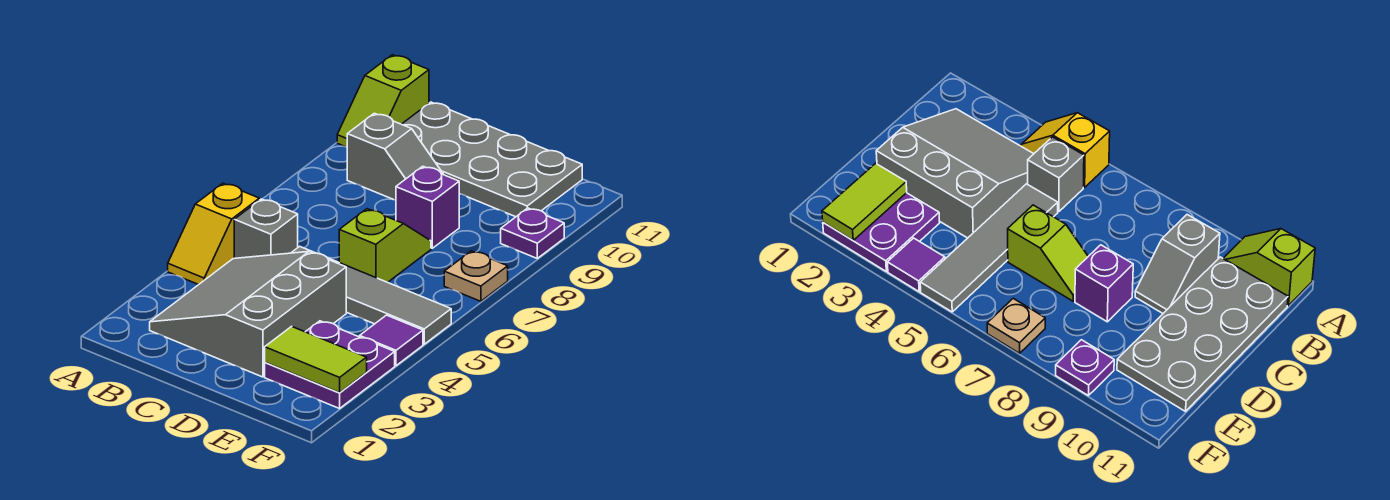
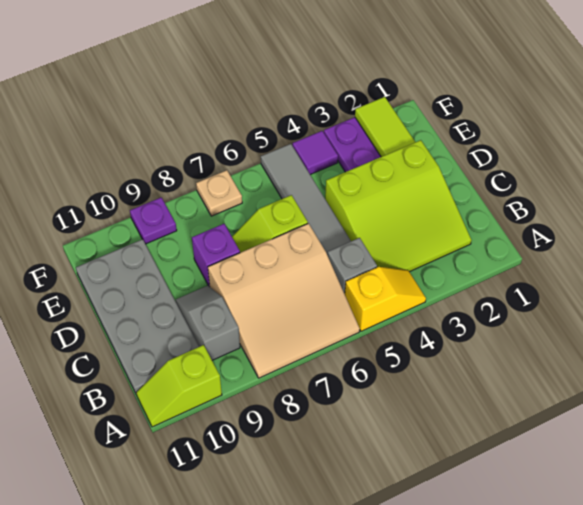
none -> tan 3x3 slope [208,223,360,378]
lime 1x2 slope [337,55,429,147] -> lime 1x2 slope turned to [136,345,222,427]
grey 3x3 slope [150,252,346,377] -> lime 3x3 slope [325,140,471,272]

